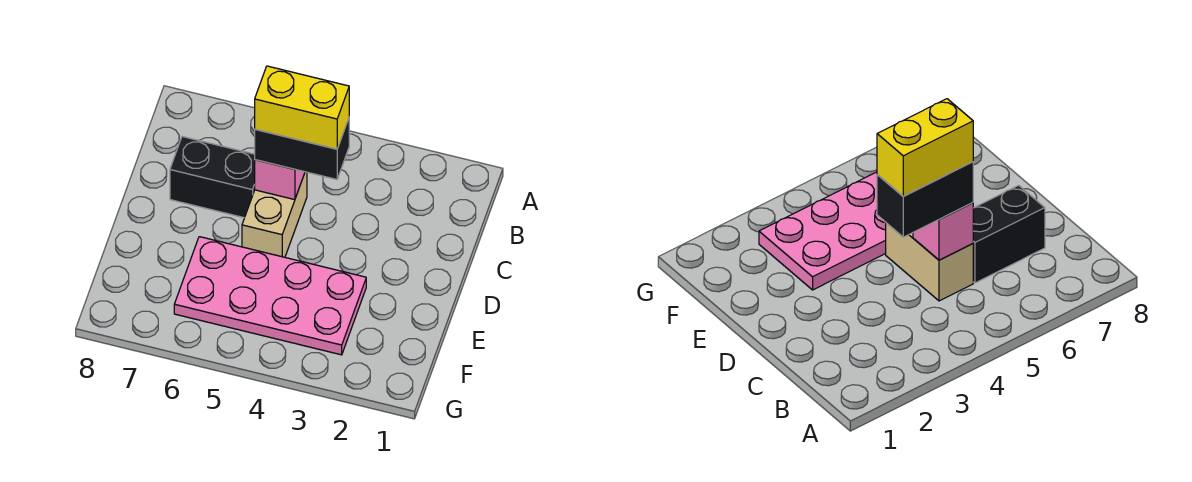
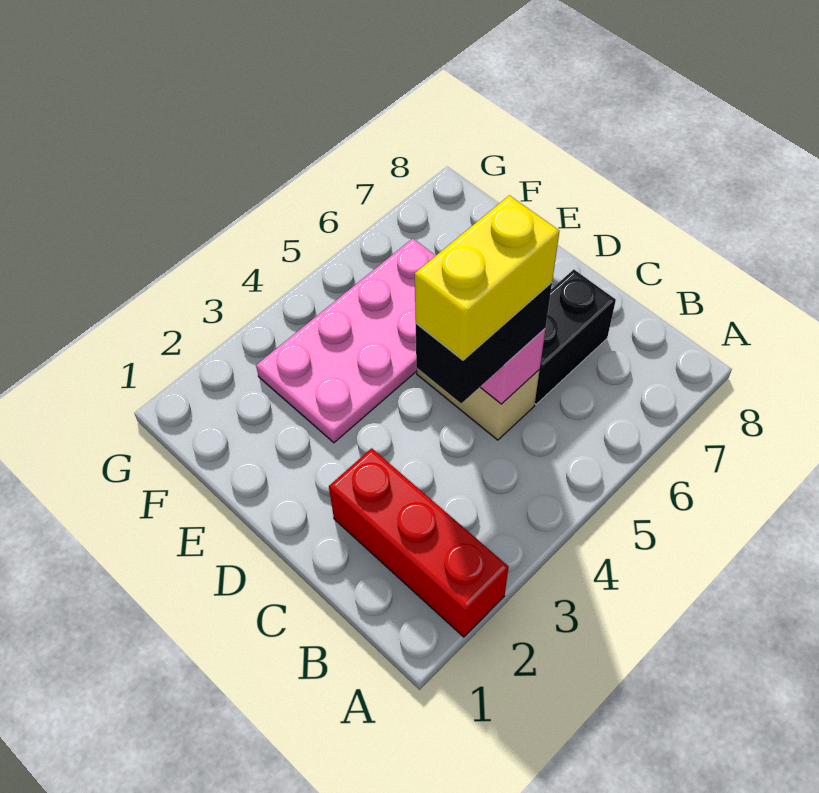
none -> red 1x3 brick [329,448,509,637]

